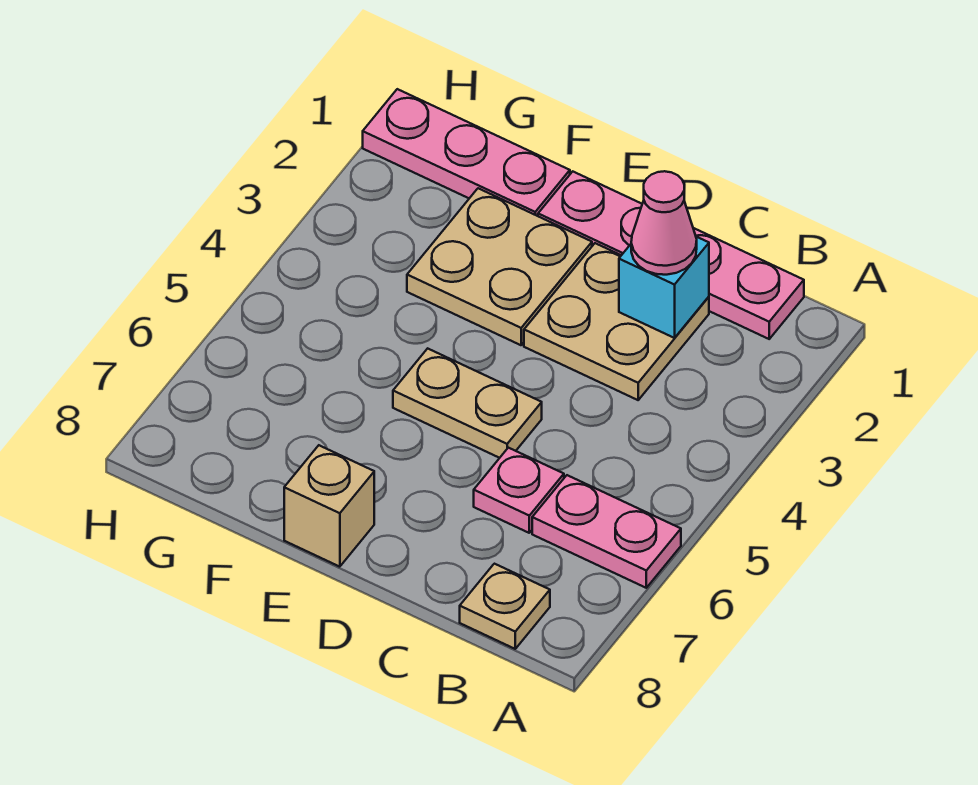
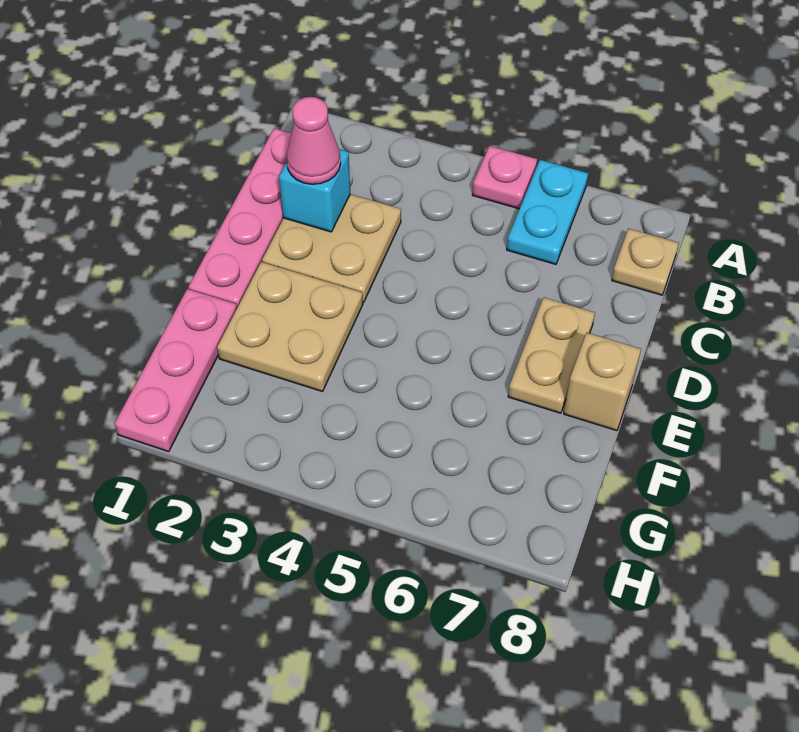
pink 1x2 plate [532,475,681,588] -> cyan 1x2 plate [507,160,588,264]
pink 1x1 plate [474,448,564,533] -> pink 1x1 plate moved to [472,146,537,209]
tan 1x2 plate [393,348,542,458] -> tan 1x2 plate moved to [508,297,595,413]

